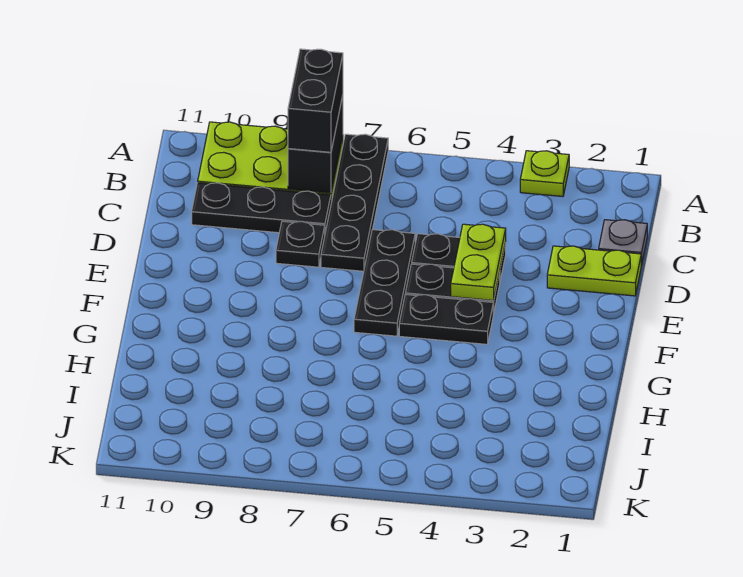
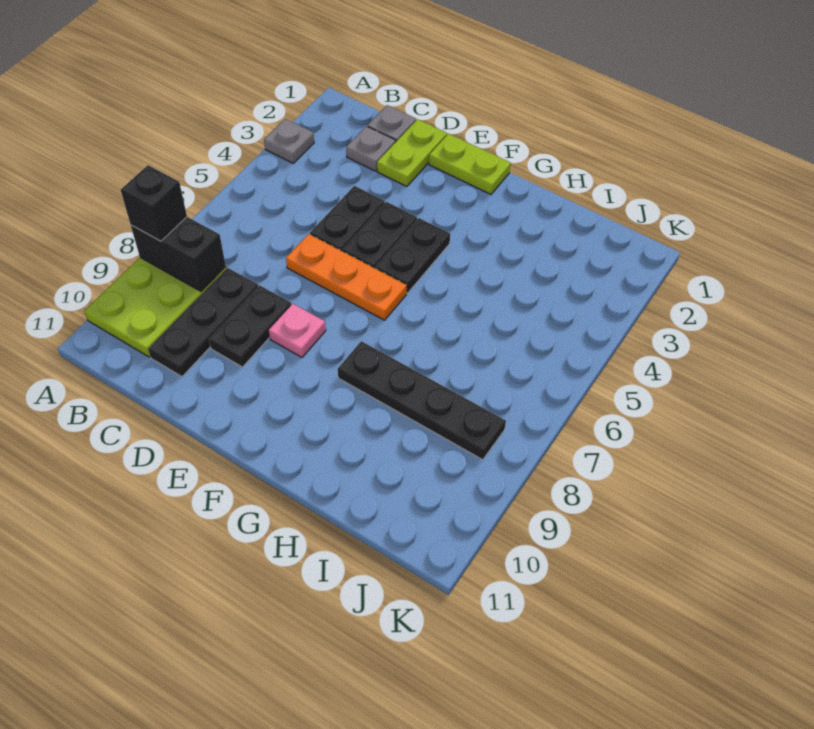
lime 1x1 plate [520,151,569,197] -> grey 1x1 plate [264,119,314,163]
black 1x4 plate [321,134,388,271] -> black 1x4 plate moved to [338,341,506,460]
black 1x2 brick [288,49,343,152] -> black 1x1 brick [121,165,187,241]
none -> grey 1x1 plate [346,126,396,171]
lime 1x2 plate [451,224,506,301] -> lime 1x2 plate moved to [429,134,511,194]
black 1x3 plate [354,230,415,336] -> orange 1x3 plate [286,234,406,320]
black 1x1 plate [276,221,325,267] -> black 1x2 plate [209,286,291,367]
none -> pink 1x1 plate [269,304,326,357]

